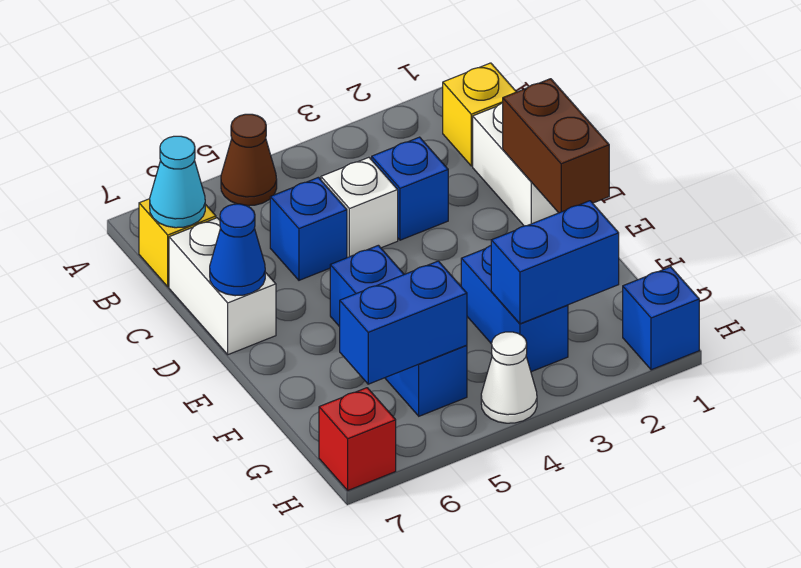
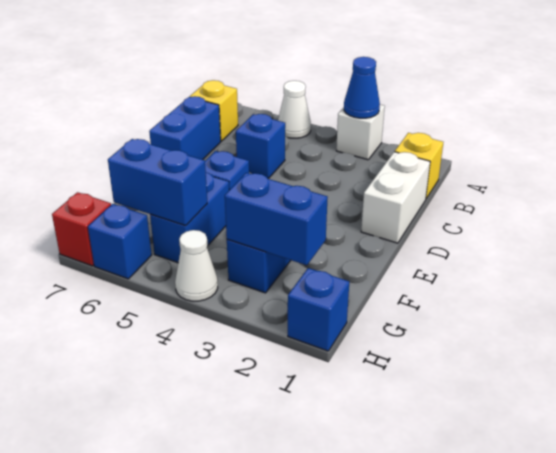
brown 1x1 cone [221,114,277,206] -> white 1x1 cone [278,81,311,138]
cyan 1x1 cone [150,136,205,228] -> none
blue 1x1 brick [372,137,448,240] -> blue 1x1 brick moved to [88,204,152,279]
white 1x1 brick [321,157,398,258] -> white 1x1 brick moved to [336,105,385,160]
white 1x2 brick [169,218,276,355] -> blue 1x2 brick [149,96,221,160]
brown 1x2 brick [503,79,609,213] -> none
blue 1x1 cone [210,204,265,296] -> blue 1x1 cone moved to [344,57,380,118]

